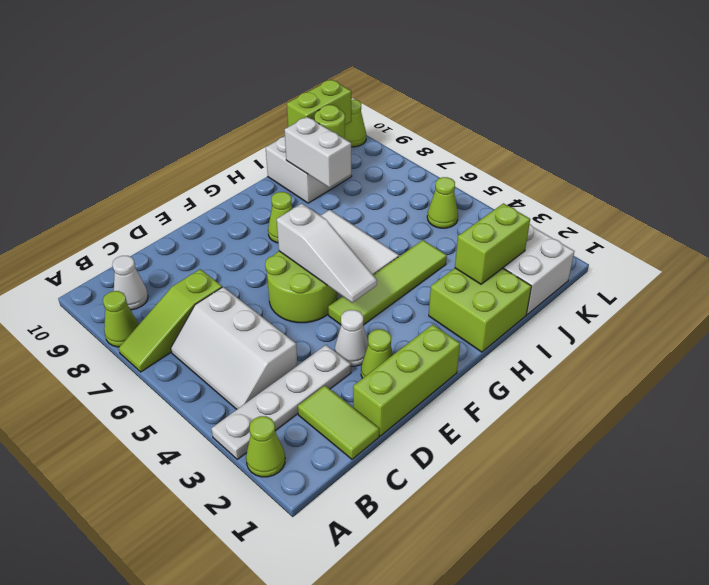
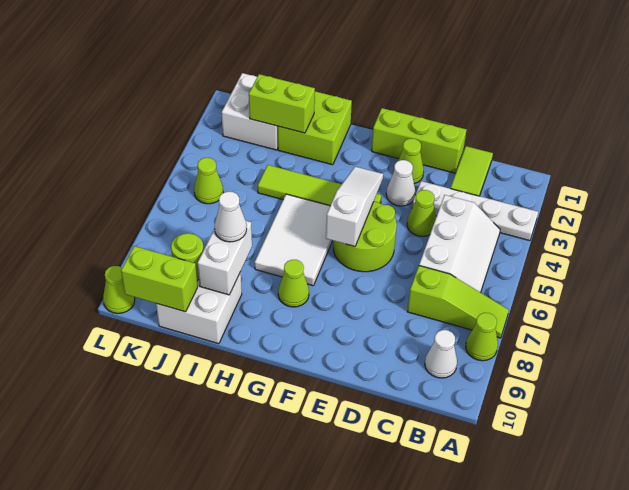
lime 1x1 cone [246,416,285,477] -> lime 1x1 cone moved to [407,190,436,236]
none -> white 1x1 cone [215,192,247,242]

